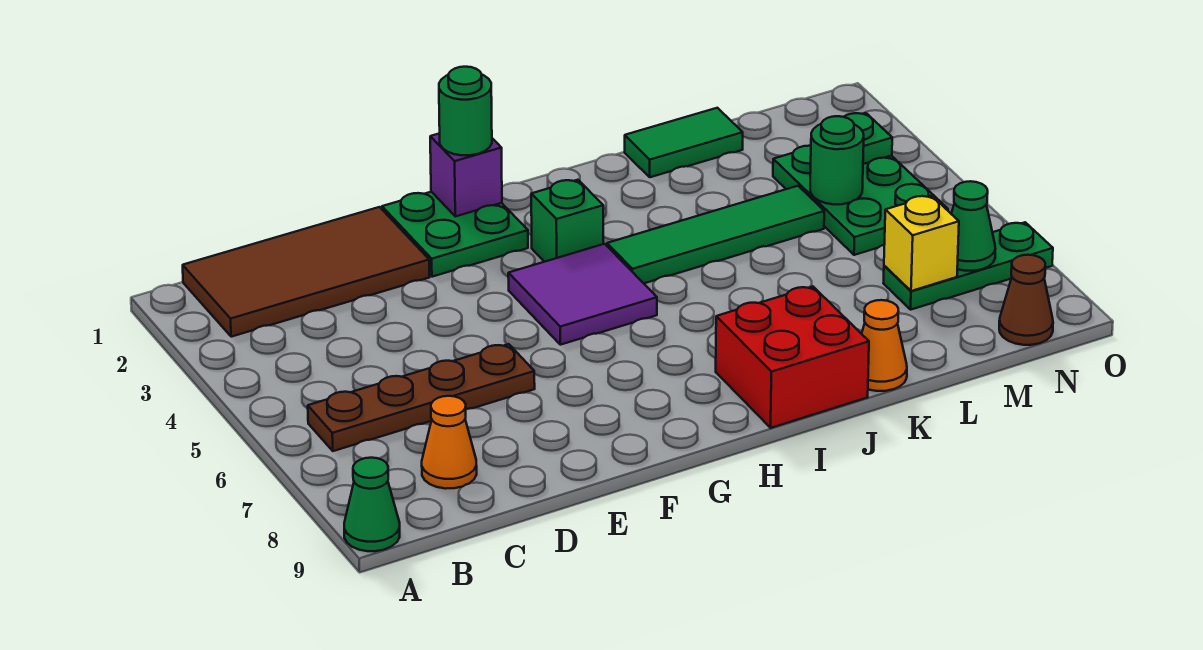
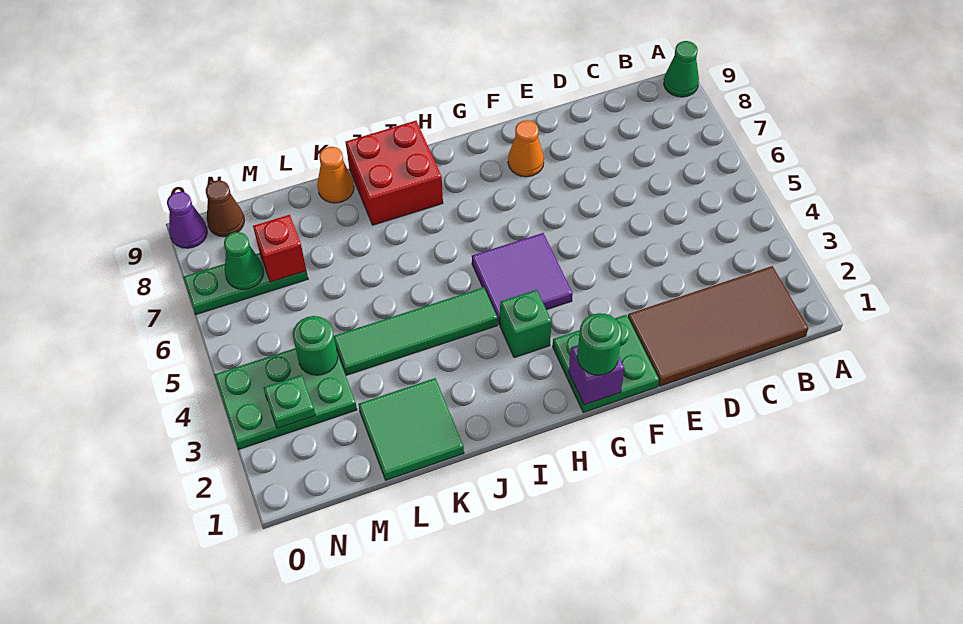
brown 1x4 plate [308,344,535,451] -> none
orange 1x1 cone [422,396,477,489] -> orange 1x1 cone moved to [508,120,544,177]
green 1x2 tile [625,108,743,177] -> green 2x2 tile [358,378,464,480]
green 2x3 plate [773,146,948,255] -> green 2x3 plate turned to [214,348,357,449]
yellow 1x1 brick [884,196,959,291] -> red 1x1 brick [253,215,306,282]
none -> purple 1x1 cone [167,192,207,248]

